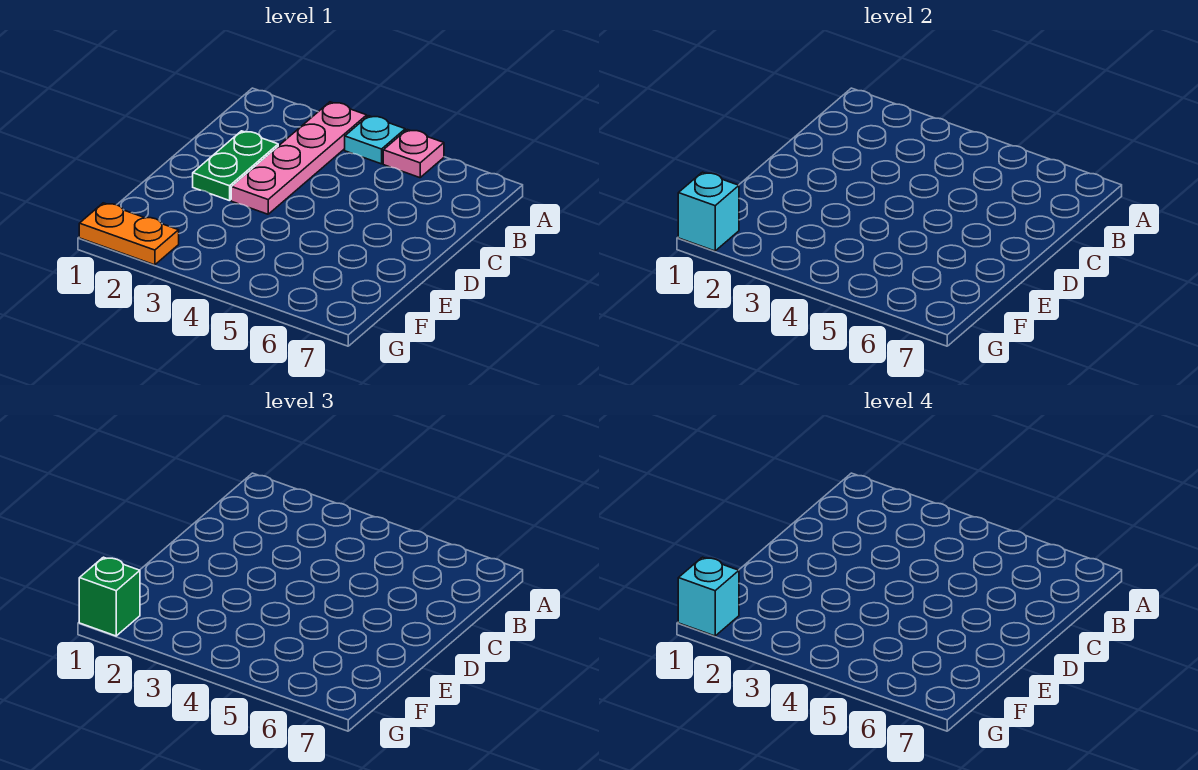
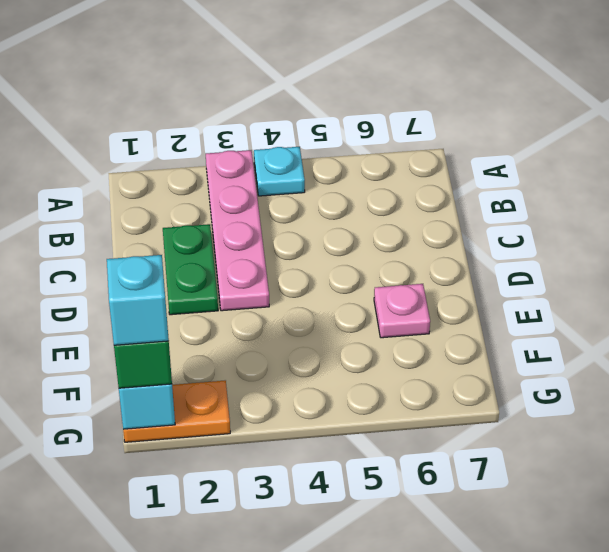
pink 1x1 plate [383,130,444,178] -> pink 1x1 plate moved to [374,284,430,338]

